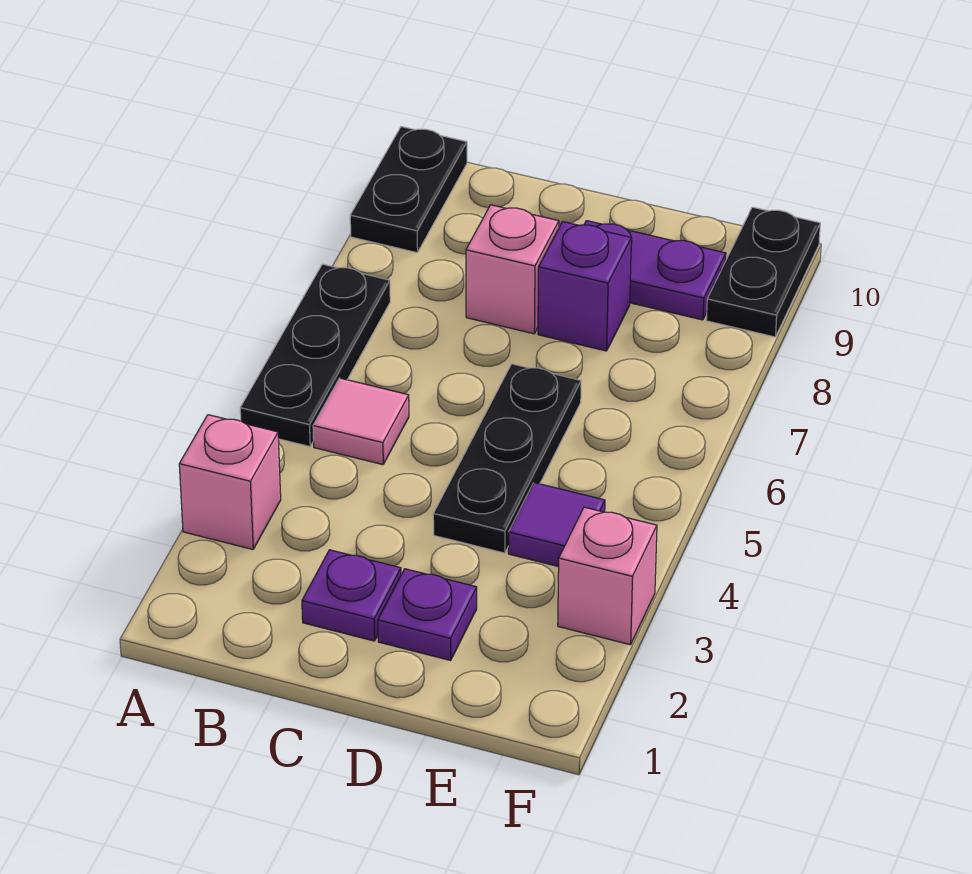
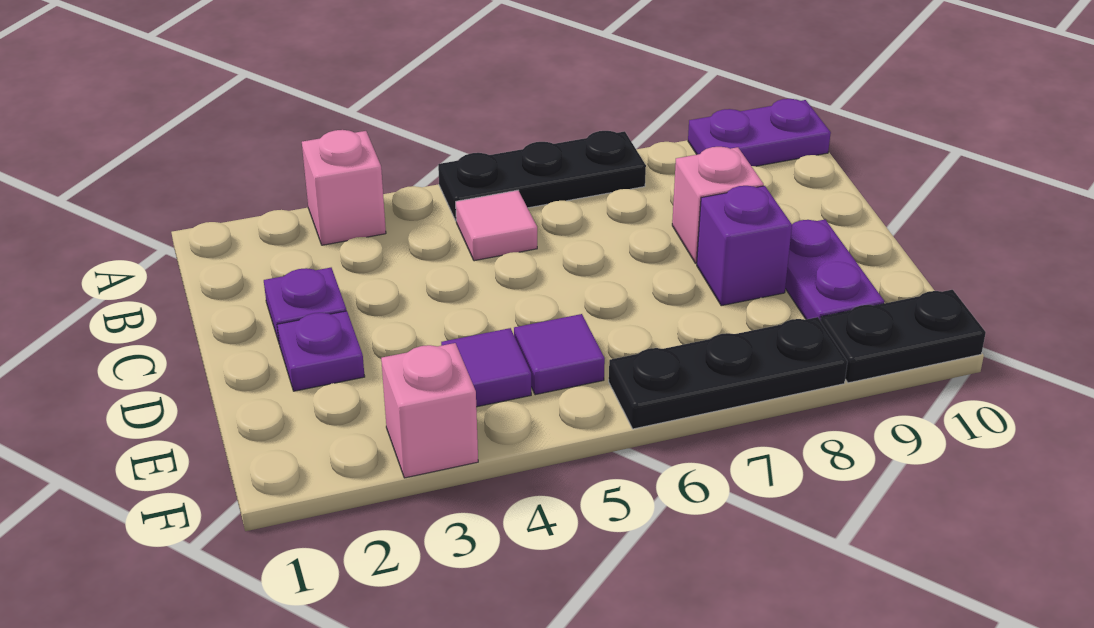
black 1x2 plate [350,127,467,253] -> purple 1x2 plate [688,99,831,166]
black 1x3 plate [433,364,581,553] -> black 1x3 plate moved to [609,317,848,429]
none -> purple 1x1 tile [514,314,605,395]

